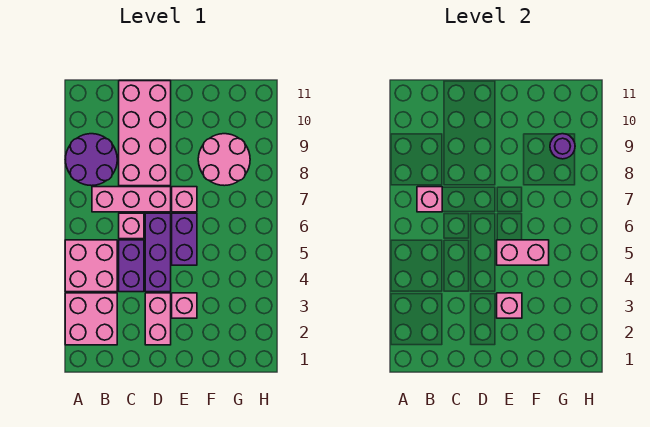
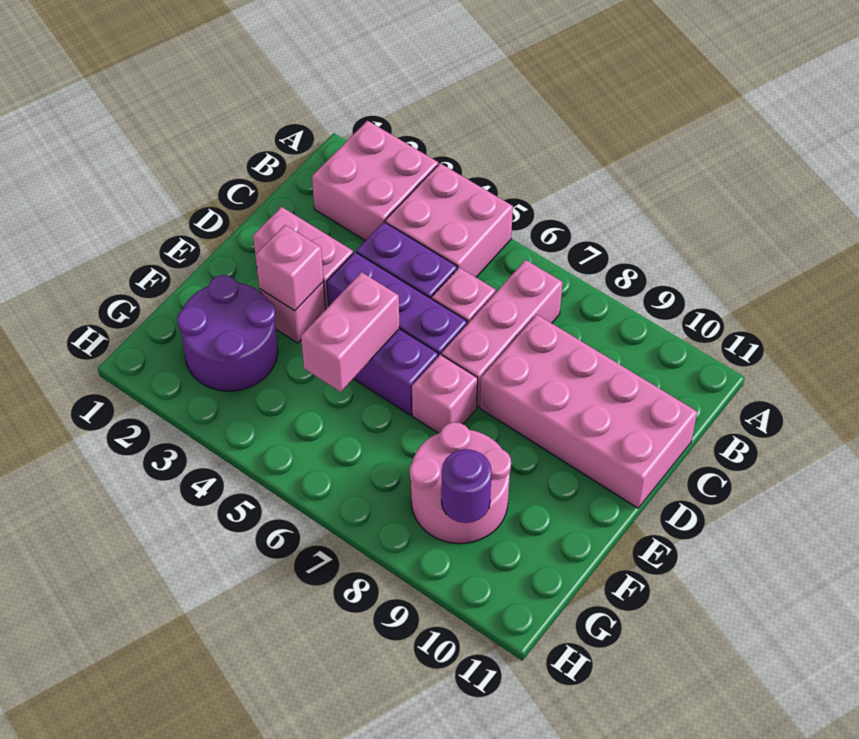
purple 2x2 round brick [66,134,117,186] -> purple 2x2 round brick moved to [177,275,278,391]
pink 1x1 brick [417,187,442,212] -> none

